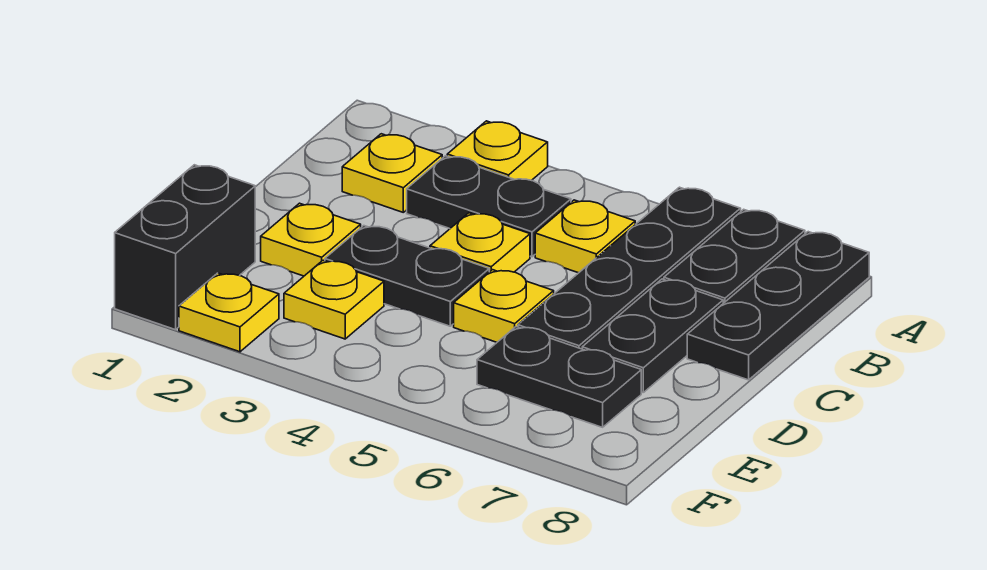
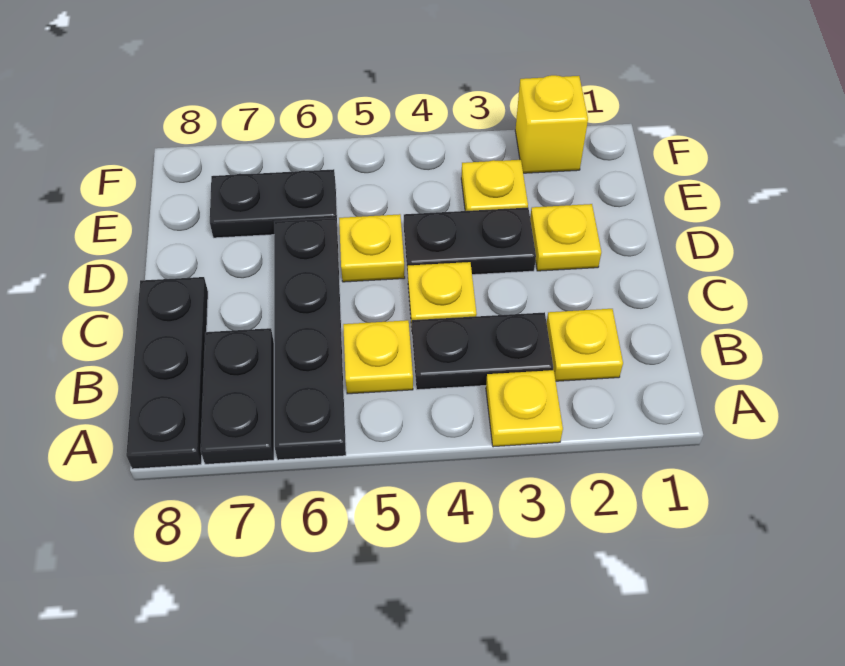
black 1x2 plate [582,279,723,392] -> none
black 1x2 brick [115,165,255,330] -> none
yellow 1x1 plate [179,273,279,352] -> yellow 1x1 brick [515,75,588,173]

